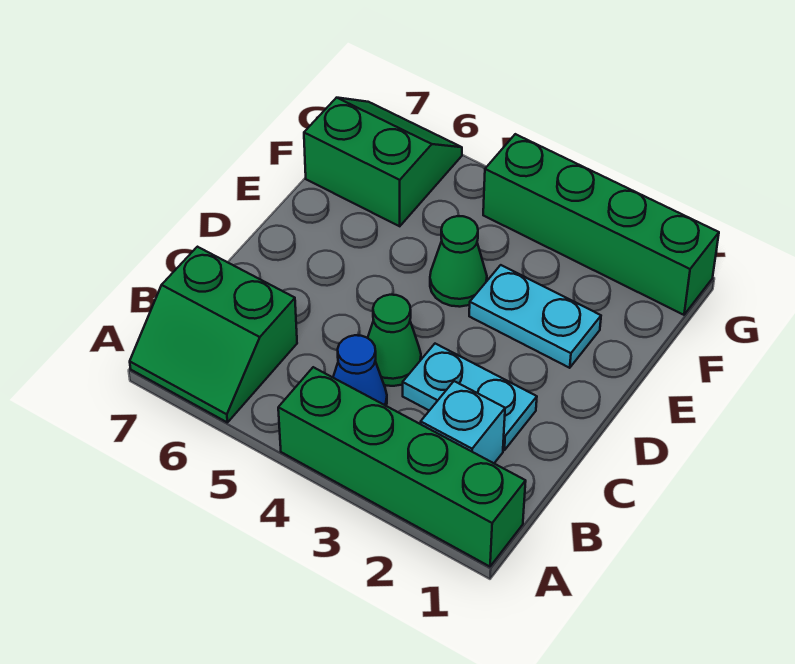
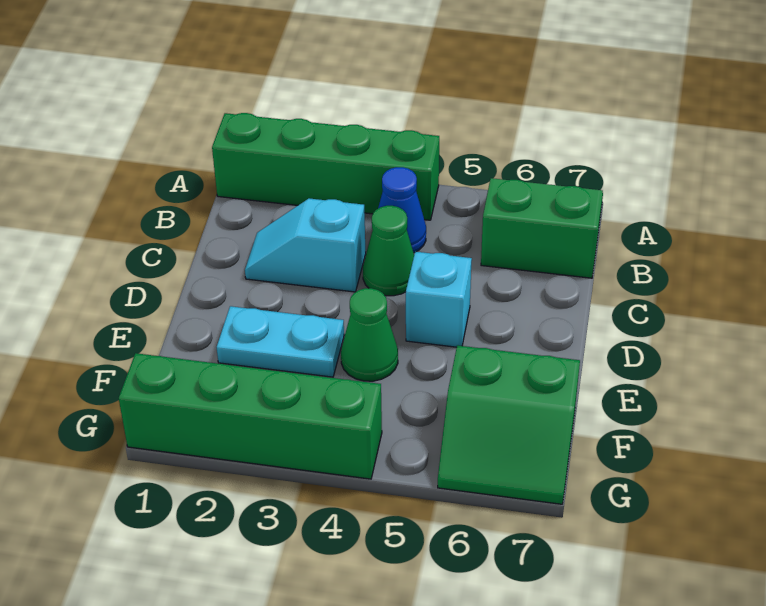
cyan 1x1 brick [421,381,505,463] -> cyan 1x1 brick moved to [406,252,472,347]
cyan 1x2 plate [403,344,537,450] -> cyan 1x2 slope [245,198,366,292]

